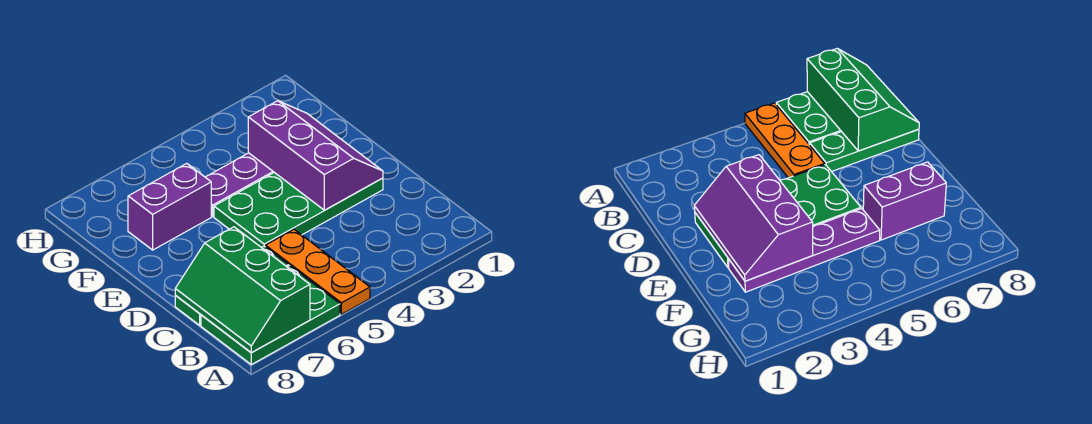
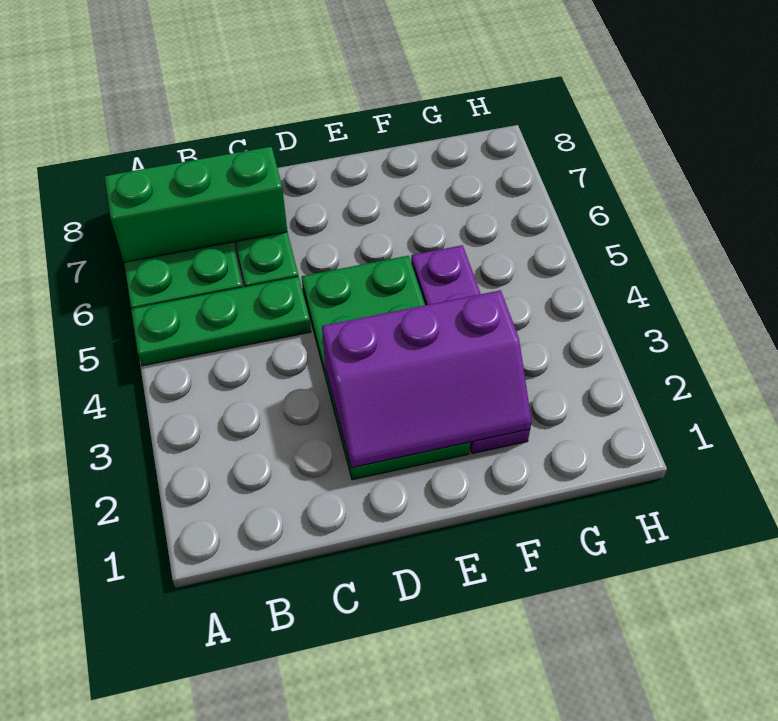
orange 1x3 plate [265,230,370,314] -> green 1x3 plate [131,277,311,366]
purple 1x2 brick [128,163,211,250] -> none

